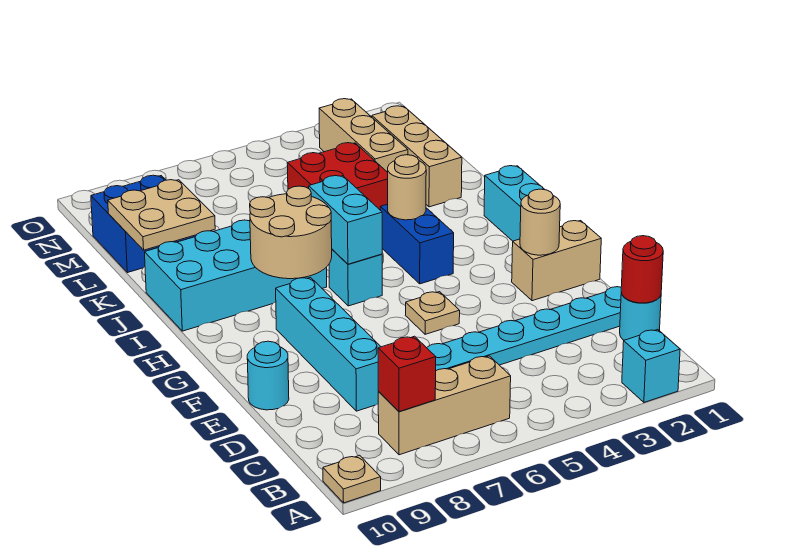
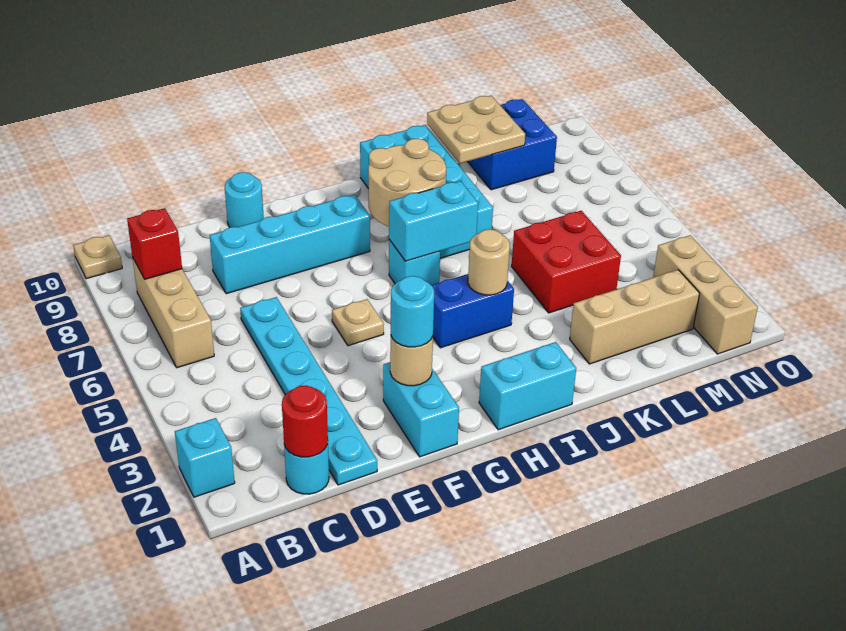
tan 1x2 brick [512,221,601,301] -> cyan 1x2 brick [383,362,459,457]
none -> cyan 1x1 round brick [391,276,434,347]
tan 1x3 brick [319,99,408,172] -> tan 1x3 brick turned to [653,235,758,354]

